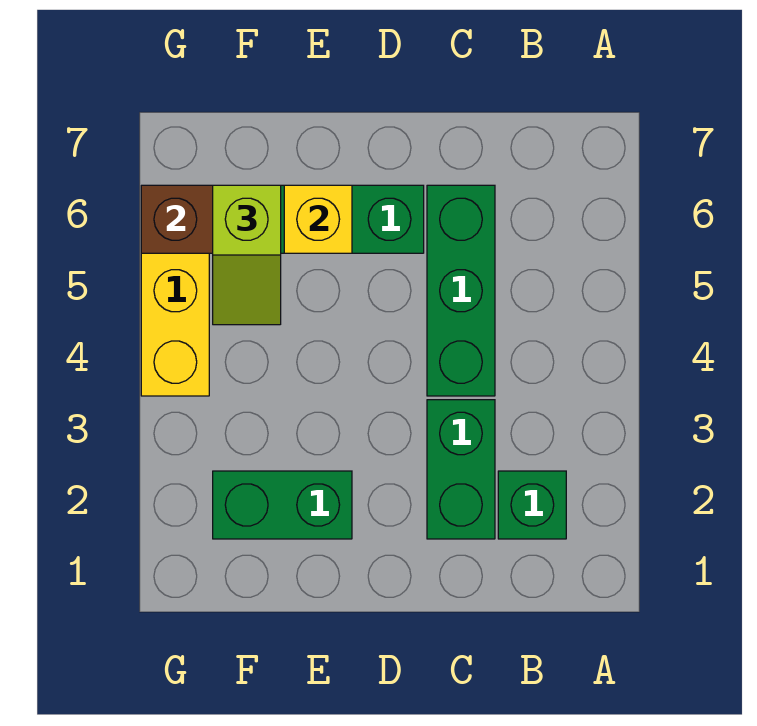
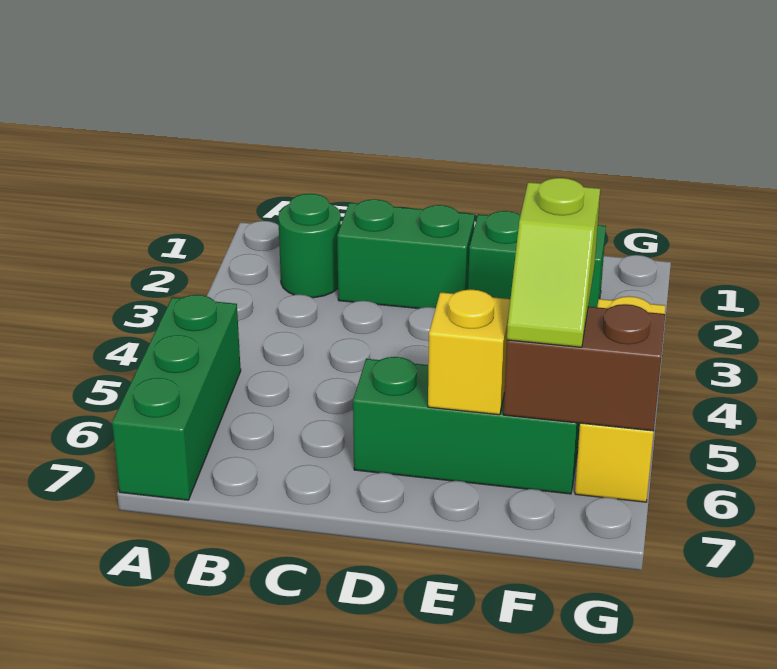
green 1x1 brick [498,471,566,539] -> green 1x1 round brick [278,194,341,298]
green 1x2 brick [427,400,495,539] -> green 1x2 brick turned to [337,199,475,309]
green 1x3 brick [427,185,495,396] -> green 1x3 brick moved to [112,295,241,500]
lime 1x2 slope [213,185,281,325] -> lime 1x2 slope turned to [507,178,600,347]

